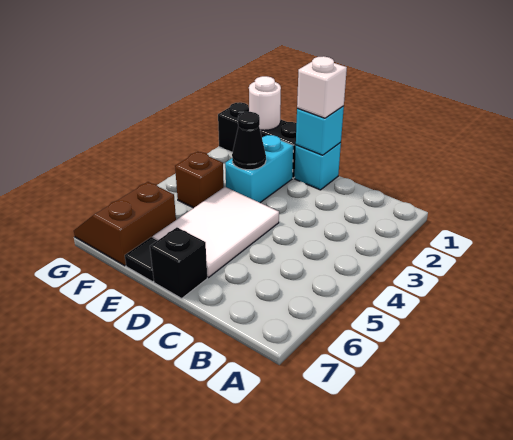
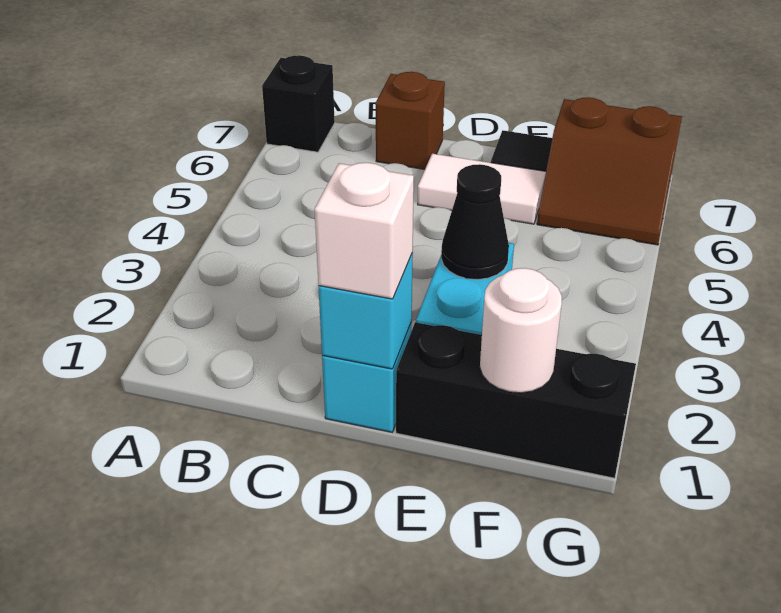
white 2x3 tile [152,187,279,277] -> white 1x2 tile [418,154,546,224]
black 1x1 brick [150,227,207,298] -> black 1x1 brick moved to [262,55,335,152]
brown 1x1 brick [175,152,224,208] -> brown 1x1 brick moved to [375,72,445,169]
brown 2x2 slope [74,182,176,266] -> brown 2x2 slope turned to [537,97,682,245]

